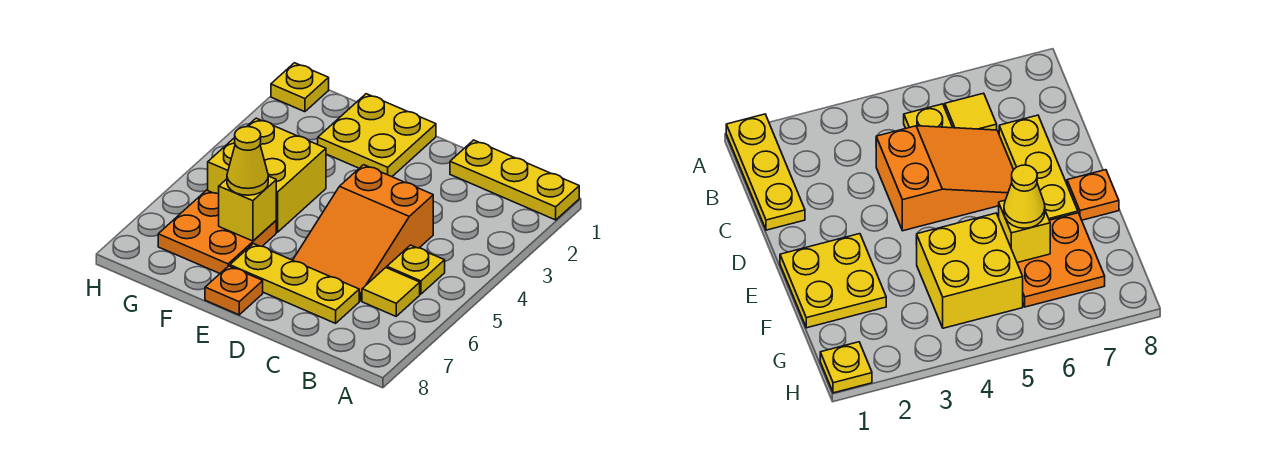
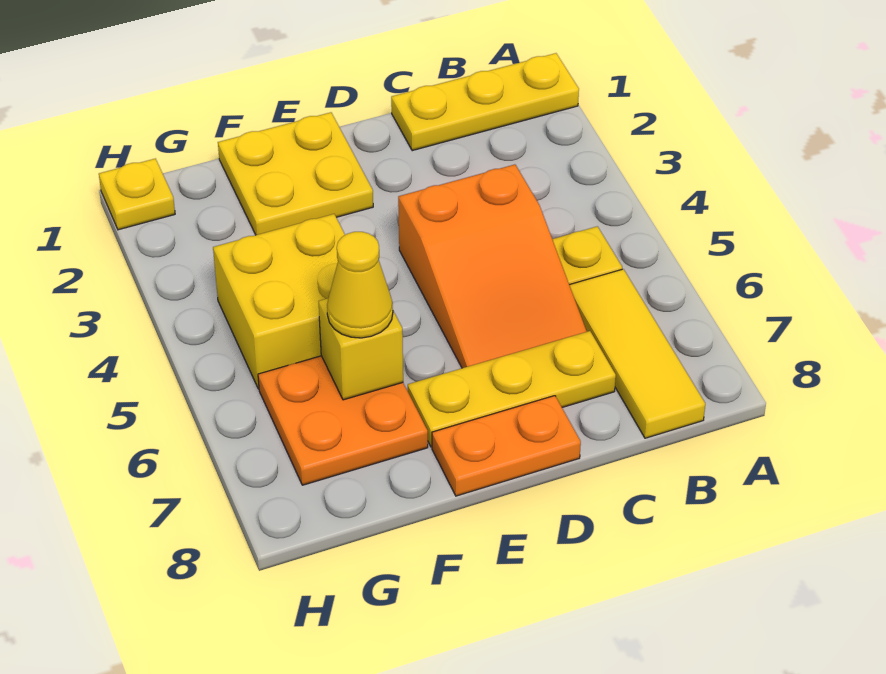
yellow 1x1 tile [362,268,420,316] -> yellow 1x3 tile [570,269,705,438]
orange 1x1 plate [205,266,263,315] -> orange 1x2 plate [432,396,581,496]

